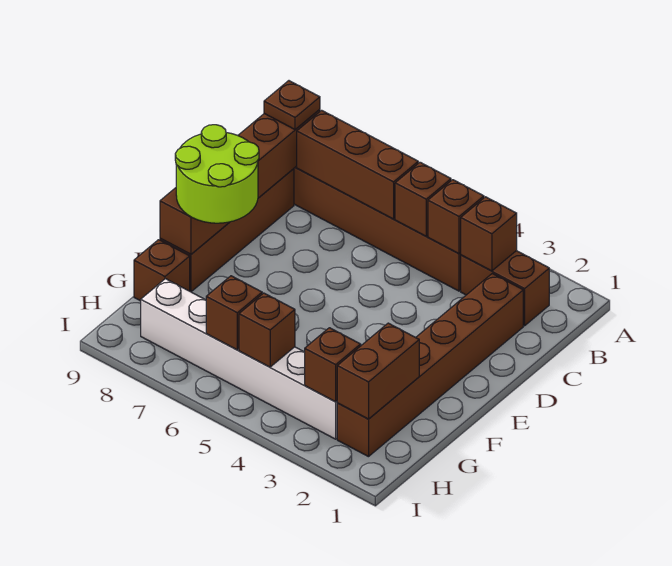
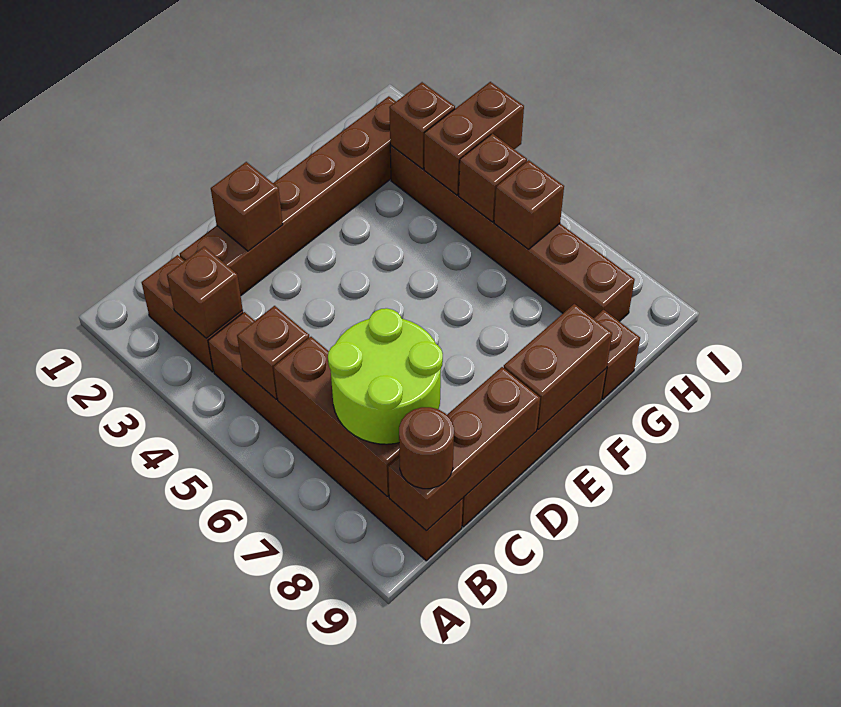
brown 1x1 brick [428,180,484,253] -> brown 1x1 brick moved to [211,162,283,251]
brown 1x1 plate [264,81,320,129] -> brown 1x1 round brick [399,407,454,489]
lime 2x2 round brick [175,125,259,223] -> lime 2x2 round brick moved to [328,308,443,444]
brown 1x2 brick [337,323,419,419] -> brown 1x2 brick moved to [424,82,524,195]
white 1x6 brick [141,279,337,439] -> brown 1x6 brick [390,145,635,321]

